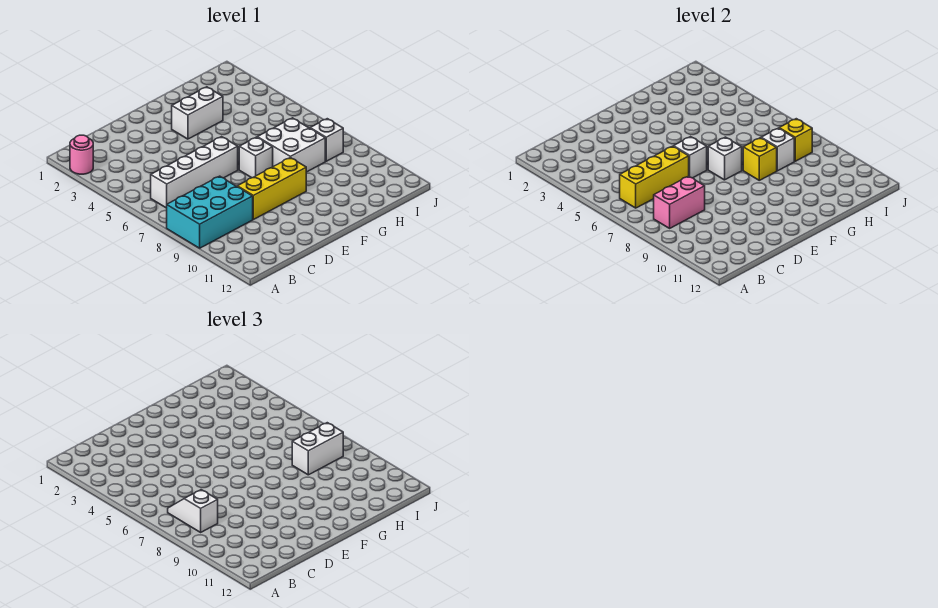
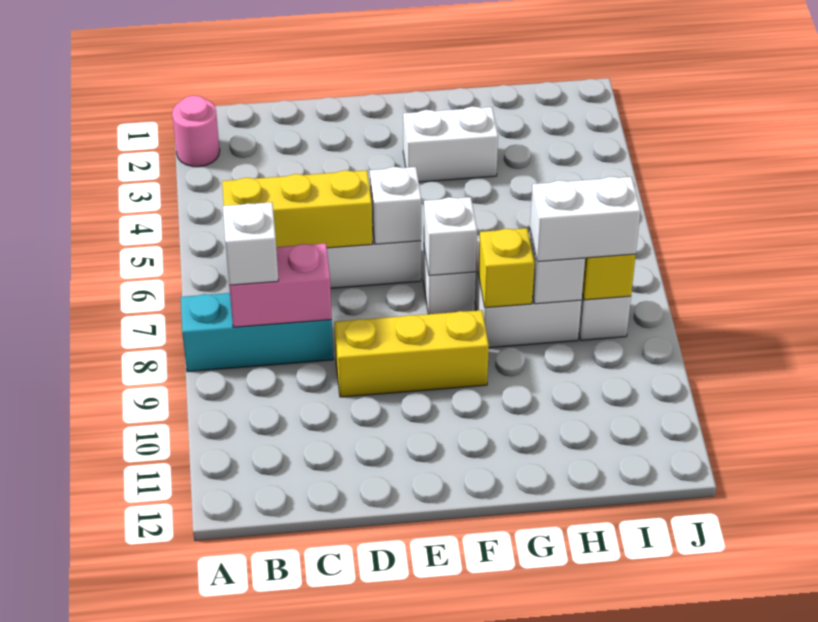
cyan 2x3 brick [167,176,253,248] -> cyan 1x3 brick [181,293,333,372]

